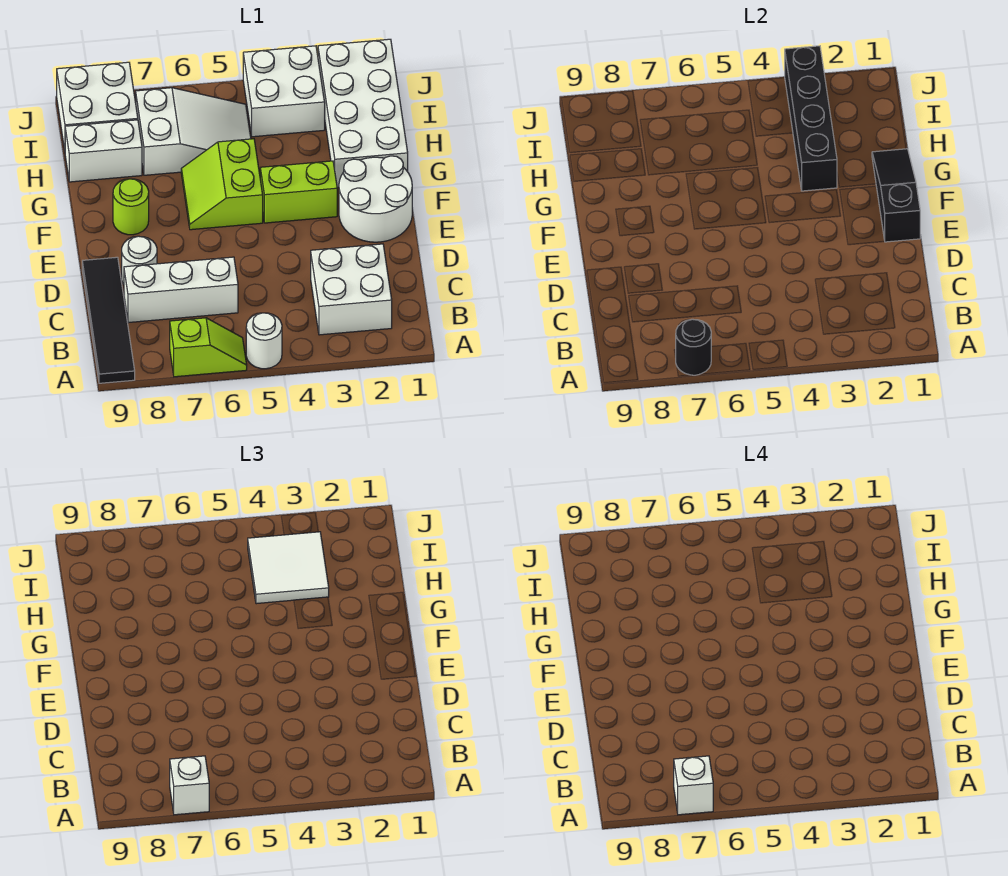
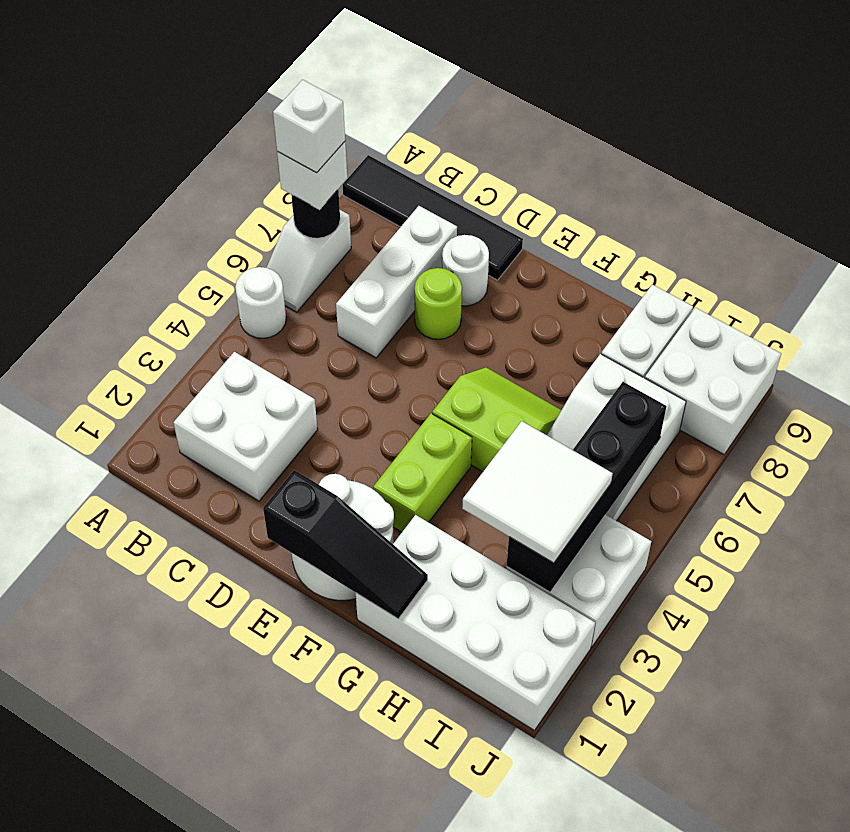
lime 1x2 slope [170,318,247,377] -> white 1x2 slope [266,210,351,312]
lime 1x1 round brick [113,179,149,235] -> lime 1x1 round brick moved to [415,268,462,339]
black 1x4 brick [785,46,837,191] -> black 1x4 brick turned to [507,382,666,592]

